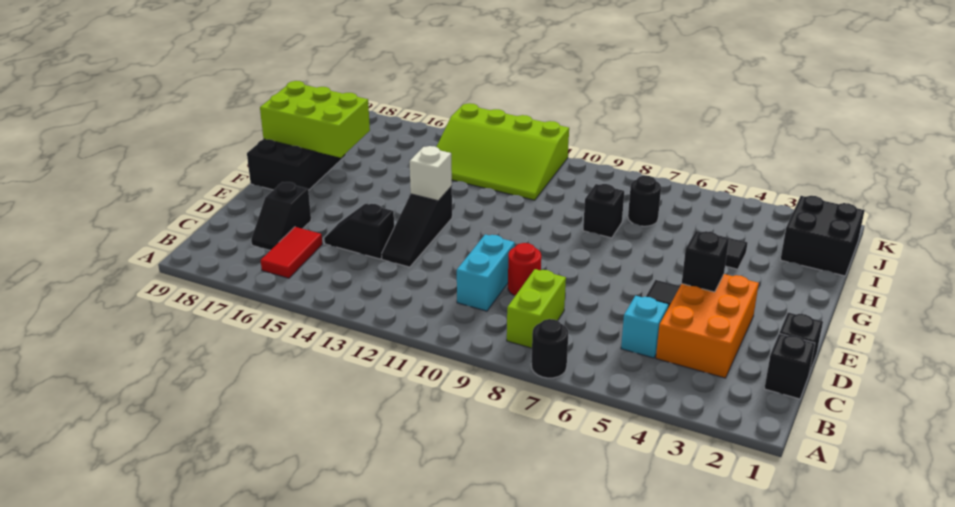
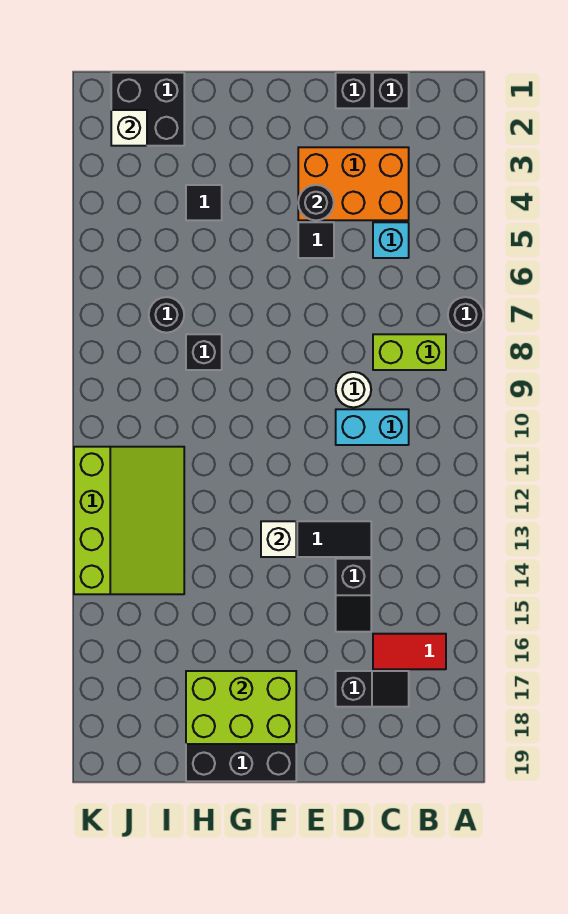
red 1x1 round brick [508,243,541,296] -> white 1x1 round brick [336,372,371,407]
black 1x1 brick [682,231,729,292] -> black 1x1 round brick [298,185,334,220]
lime 2x3 brick [260,81,370,158] -> lime 2x3 brick turned to [186,671,296,744]
none -> white 1x1 brick [111,110,147,146]

